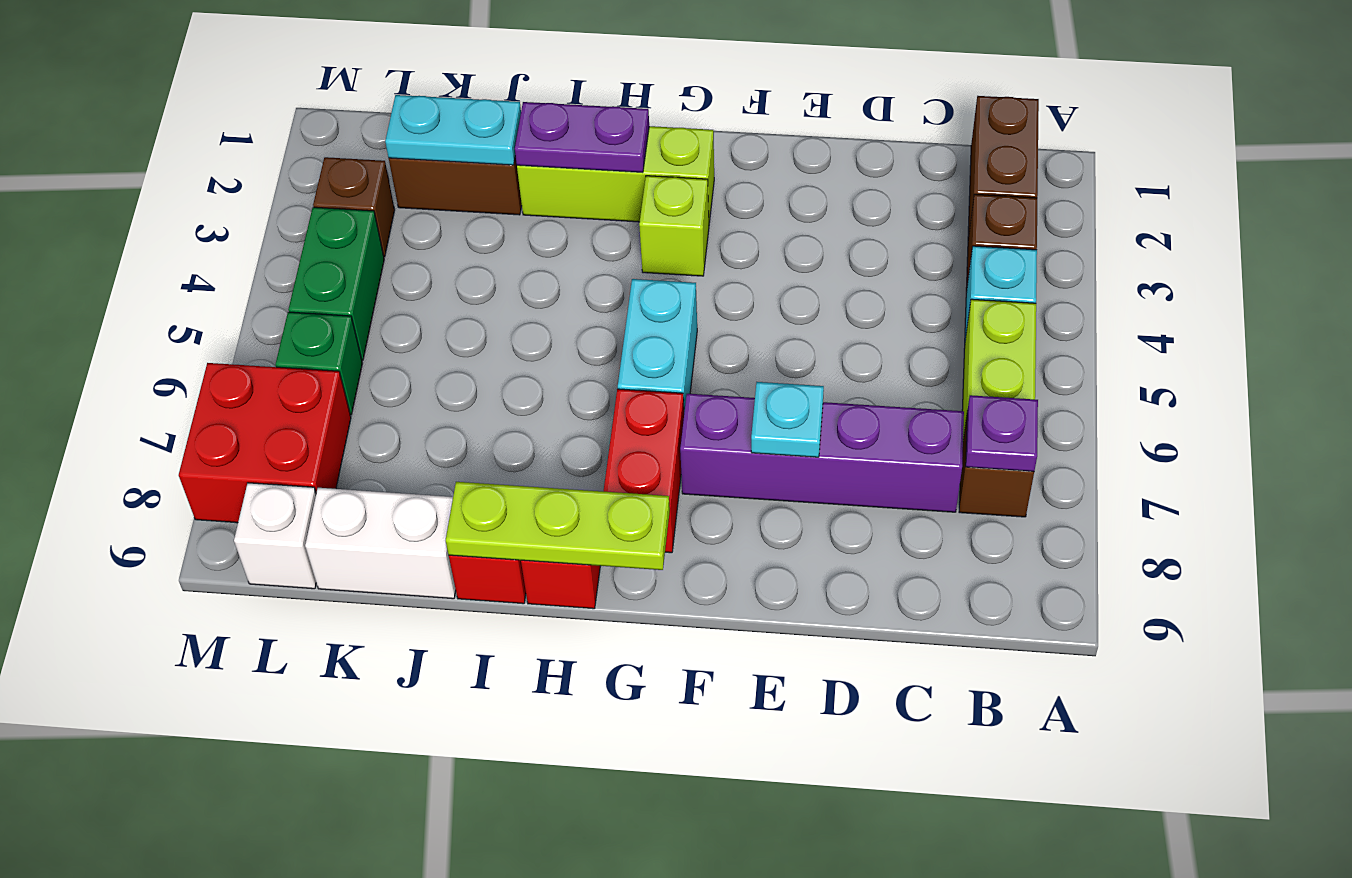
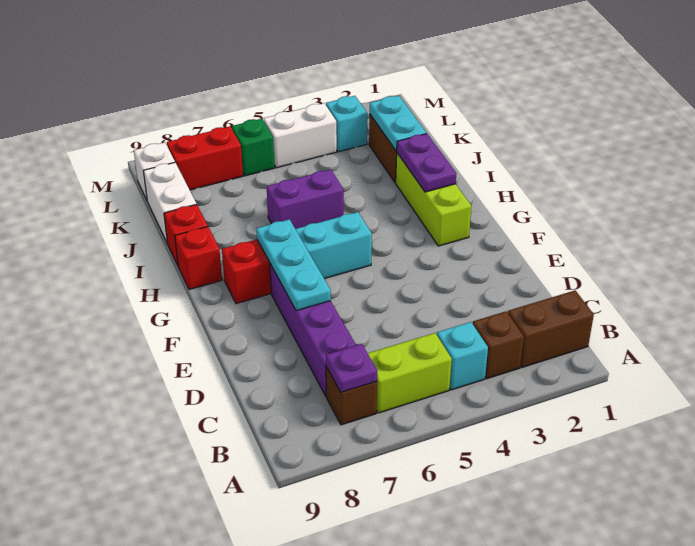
cyan 1x1 plate [751,382,824,457] -> cyan 1x3 plate [256,219,331,311]
lime 1x1 brick [639,176,709,276] -> none
lime 1x3 plate [446,482,670,570] -> none
none -> purple 1x2 brick [267,169,344,229]
brown 1x1 brick [313,157,395,257] -> cyan 1x1 brick [326,96,367,152]
green 1x2 brick [288,207,384,361] -> white 1x2 brick [264,103,337,168]
red 2x2 brick [179,363,351,523] -> red 1x2 brick [167,127,243,190]

